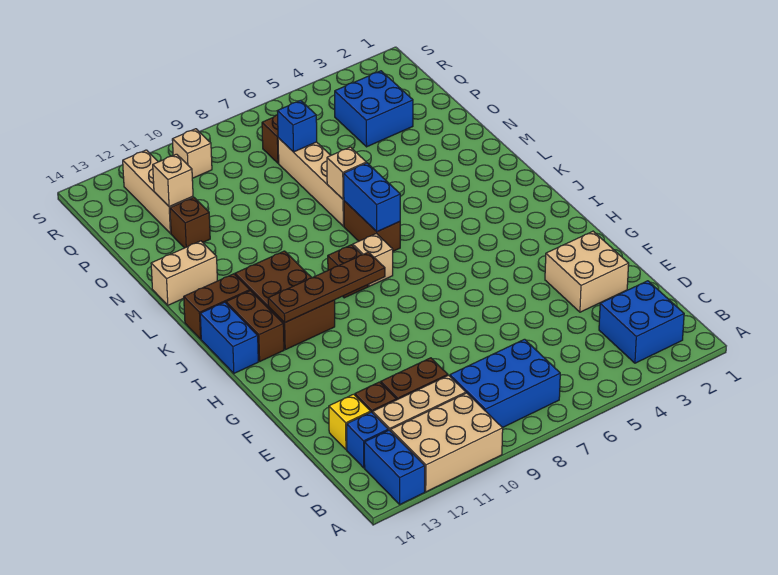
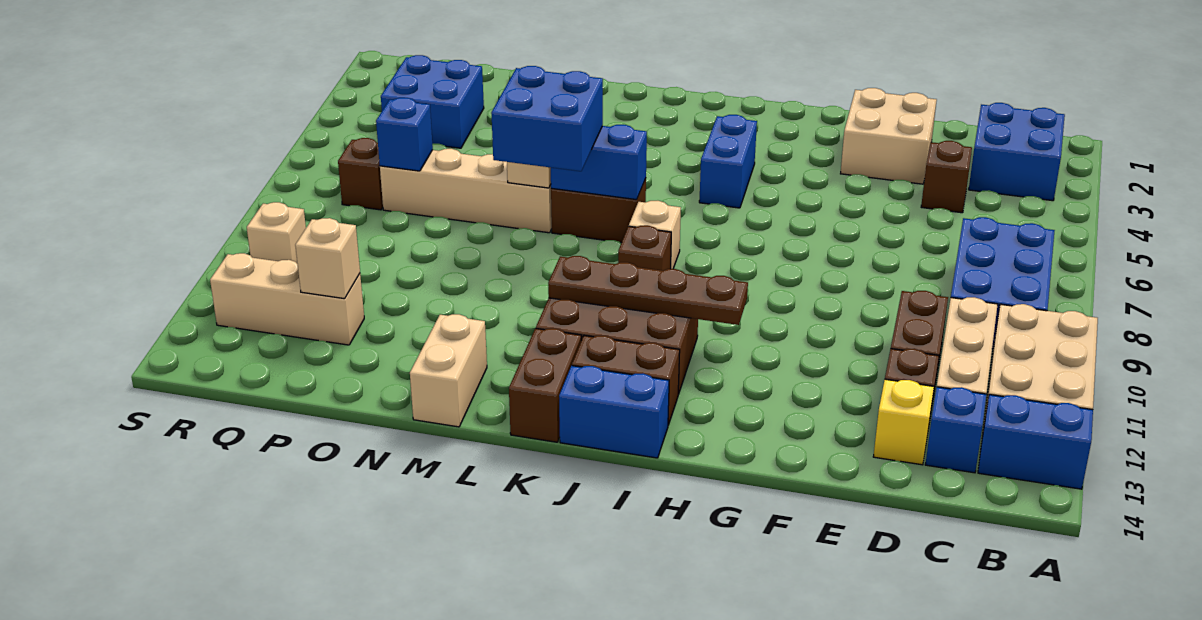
none -> blue 1x2 brick [699,115,757,208]
brown 1x4 plate [268,252,385,323] -> brown 1x4 plate turned to [548,256,748,325]
none -> blue 2x2 brick [491,66,603,171]
brown 1x1 brick [170,197,210,248] -> brown 1x1 brick moved to [921,141,972,213]

